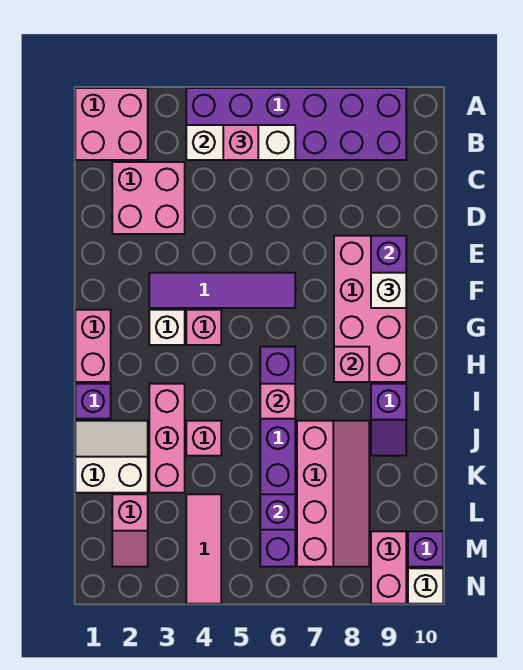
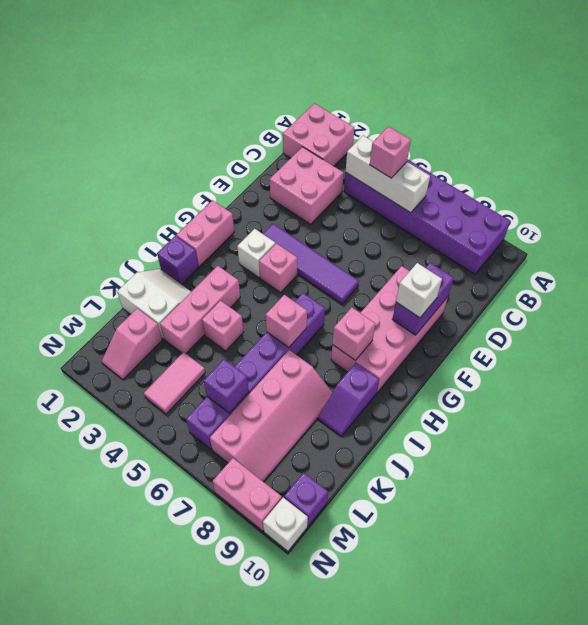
pink 1x3 tile [186,494,221,604] -> pink 1x2 tile [144,352,205,414]
pink 1x2 brick [371,531,406,604] -> pink 1x2 brick turned to [213,458,282,531]

